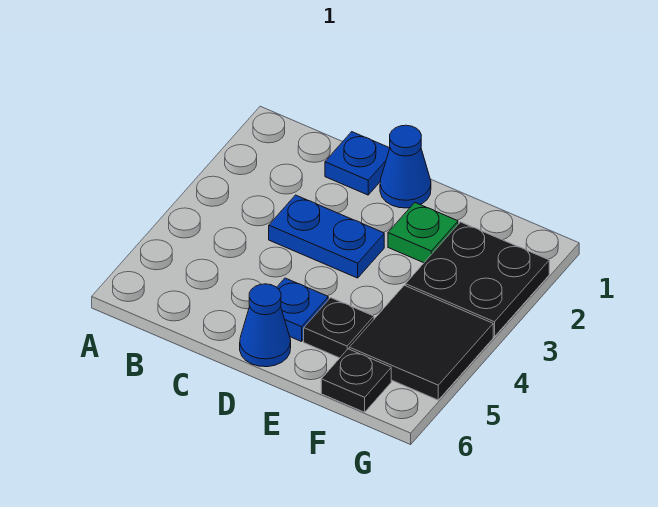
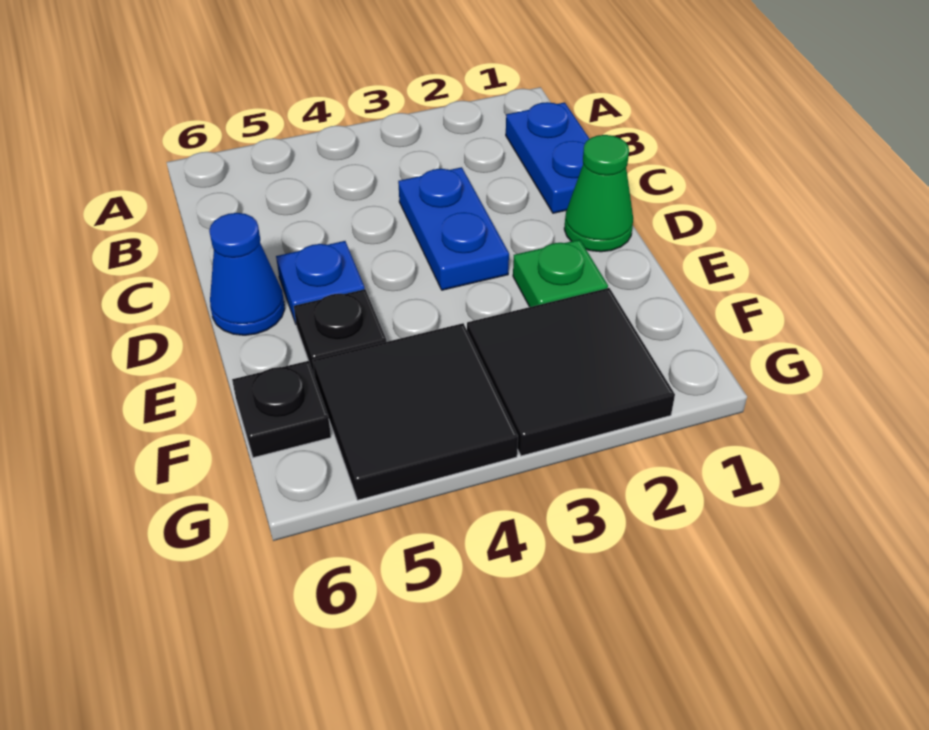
blue 1x1 plate [325,132,390,195] -> blue 1x2 plate [506,102,589,213]
blue 1x1 cone [380,125,431,208] -> green 1x1 cone [564,135,633,252]
black 2x2 plate [406,222,549,337] -> black 2x2 tile [467,288,675,456]

